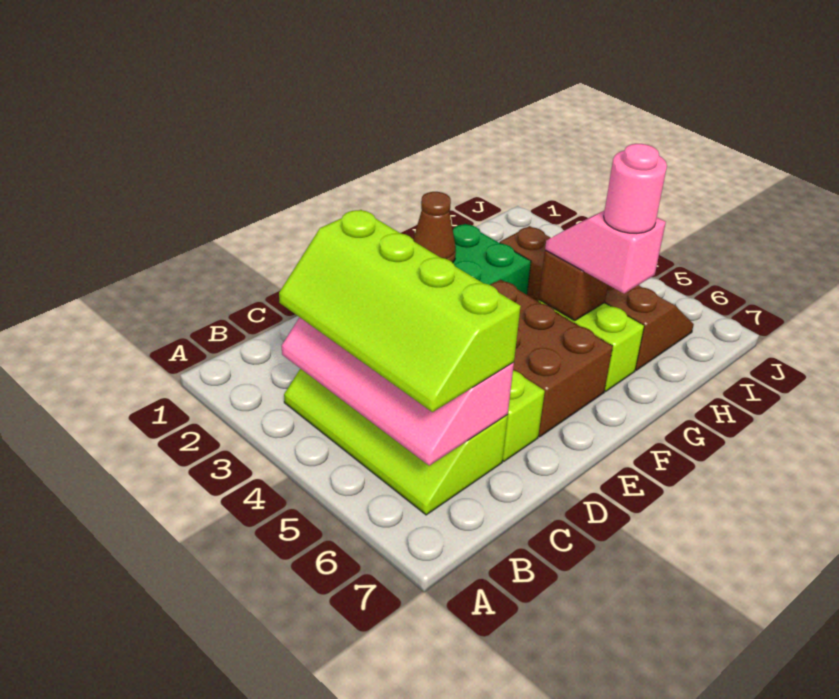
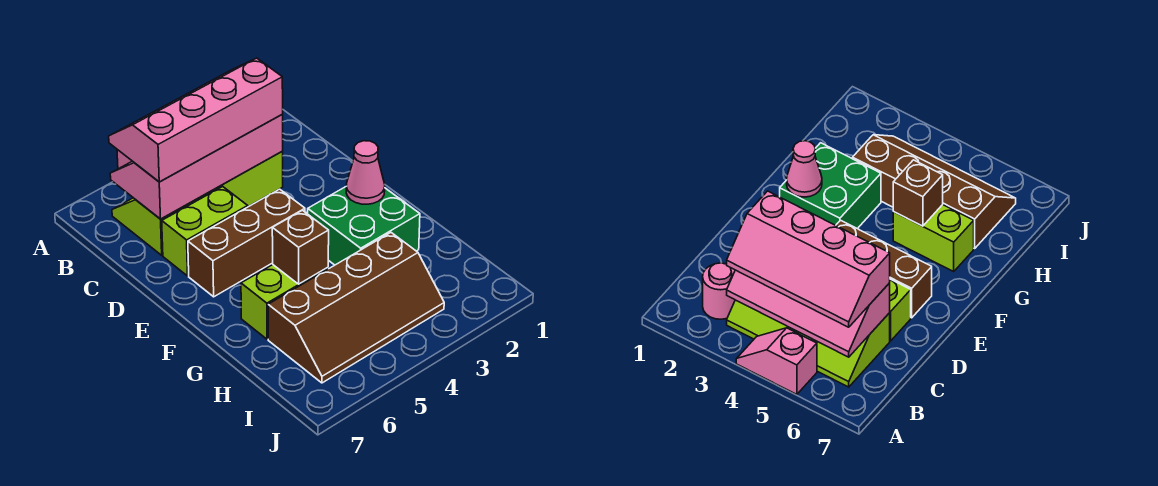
lime 2x4 slope [279,210,521,412] -> pink 2x4 slope [109,58,283,182]
brown 2x3 brick [491,280,613,437] -> brown 1x3 brick [188,189,305,297]
brown 1x1 cone [413,192,456,263] -> pink 1x1 cone [346,141,385,204]
pink 1x2 slope [545,210,666,293] -> pink 1x2 slope moved to [736,328,817,394]
pink 1x1 round brick [604,144,667,233] -> pink 1x1 round brick moved to [703,263,735,319]

